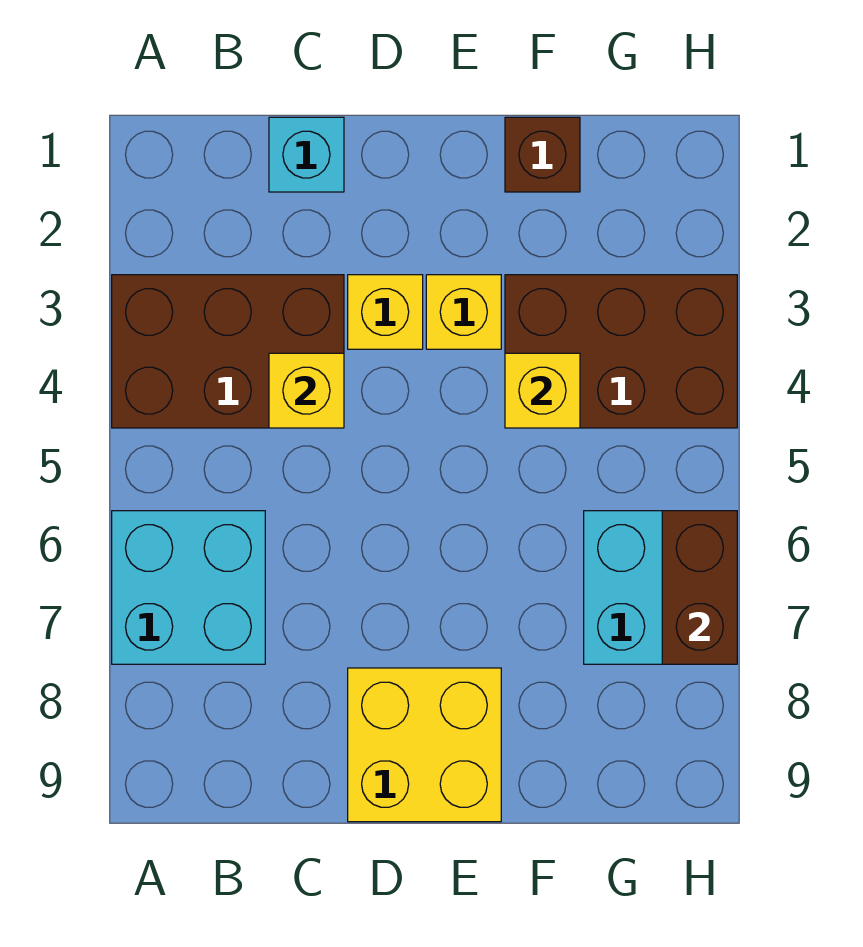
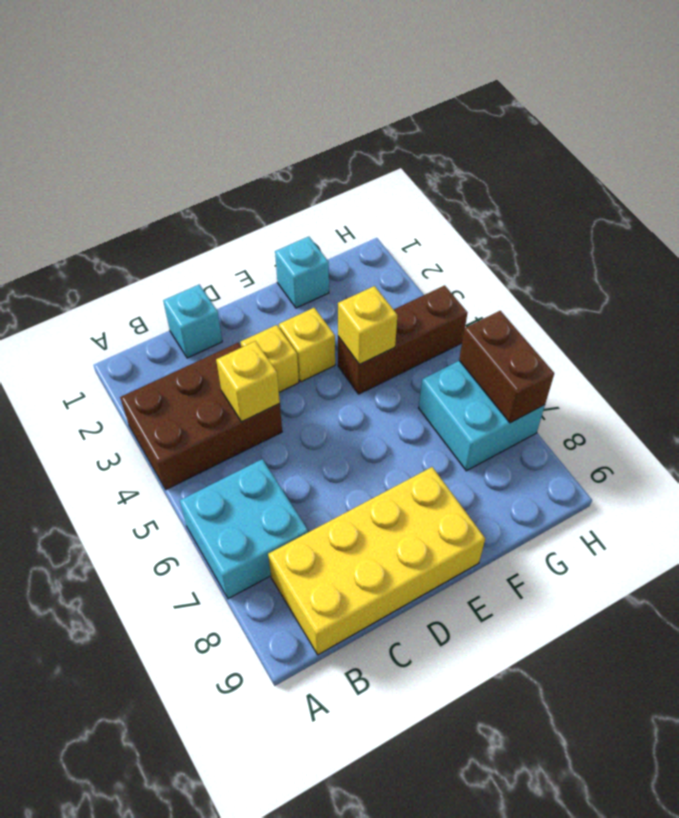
yellow 2x2 brick [348,668,501,822] -> yellow 2x4 brick [268,467,485,655]
brown 1x1 brick [505,117,580,192] -> cyan 1x1 brick [275,237,329,308]
brown 2x3 brick [505,275,737,428] -> brown 1x3 brick [338,285,467,394]

